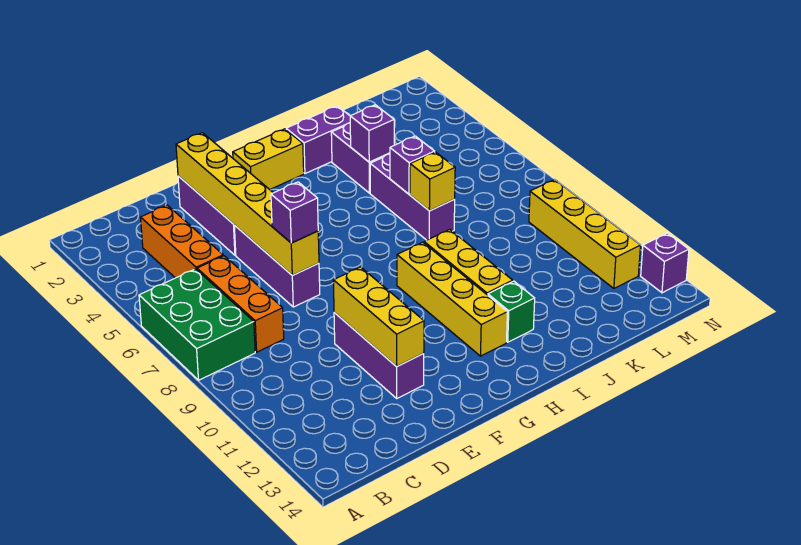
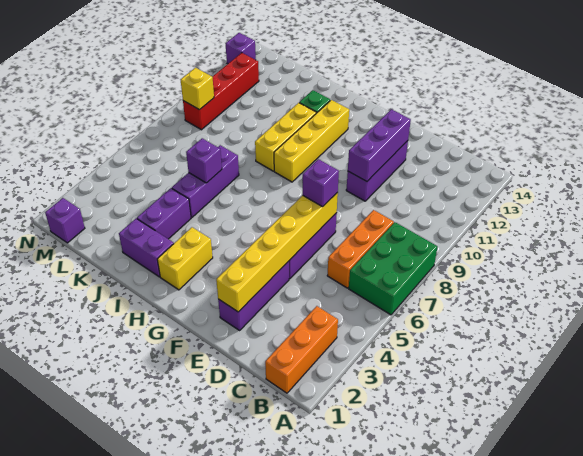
orange 1x3 brick [141,205,223,278] -> orange 1x3 brick moved to [265,306,338,393]
yellow 1x3 brick [333,267,424,367] -> purple 1x3 brick [348,109,411,182]
yellow 1x2 brick [233,129,304,190] -> yellow 1x2 brick turned to [157,227,213,290]
purple 1x1 brick [350,105,394,162] -> purple 1x1 brick moved to [45,198,85,243]
yellow 1x1 brick [410,152,455,211] -> yellow 1x1 brick moved to [181,68,214,110]
yellow 1x4 brick [529,179,641,288] -> red 1x4 brick [183,53,259,130]

